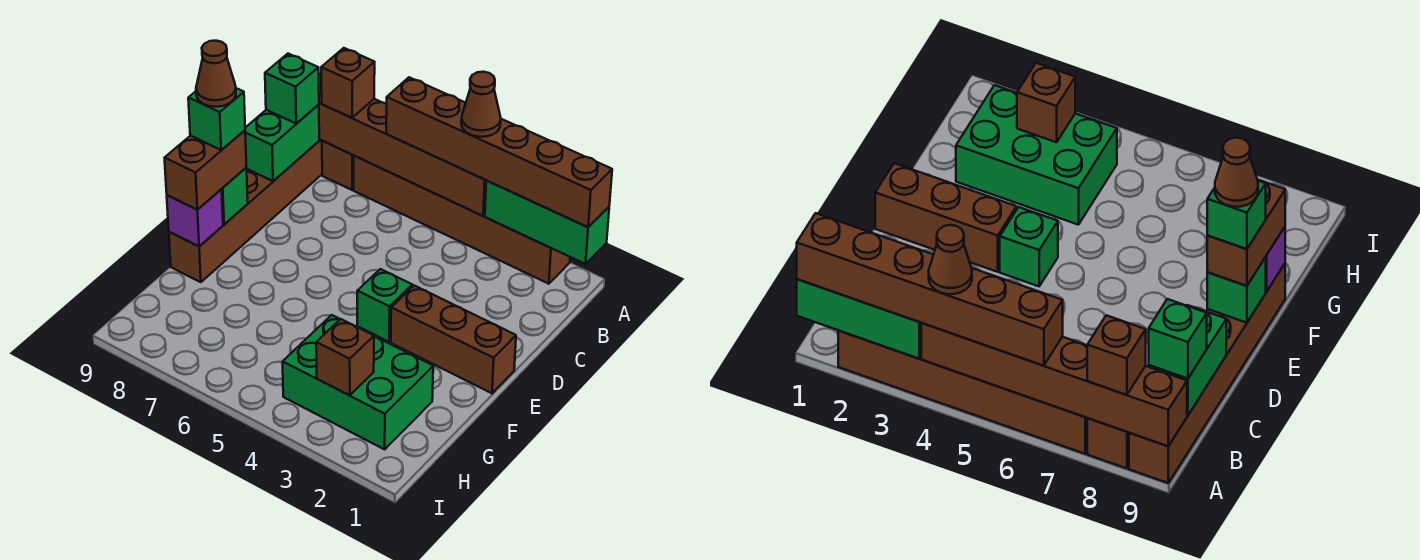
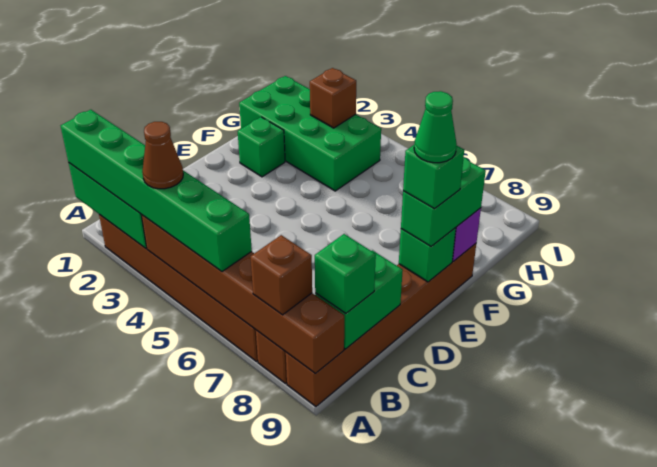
brown 1x6 brick [386,77,612,227] -> green 1x6 brick [61,110,252,272]
brown 1x3 brick [391,286,516,393] -> none
green 1x1 brick [357,269,412,342] -> green 1x1 brick moved to [238,117,285,177]
brown 1x2 brick [165,130,246,210] -> green 1x2 brick [401,158,486,246]
brown 1x1 cone [196,41,236,107] -> green 1x1 cone [414,91,457,163]
green 2x3 brick [283,315,433,449] -> green 2x4 brick [239,76,381,191]

